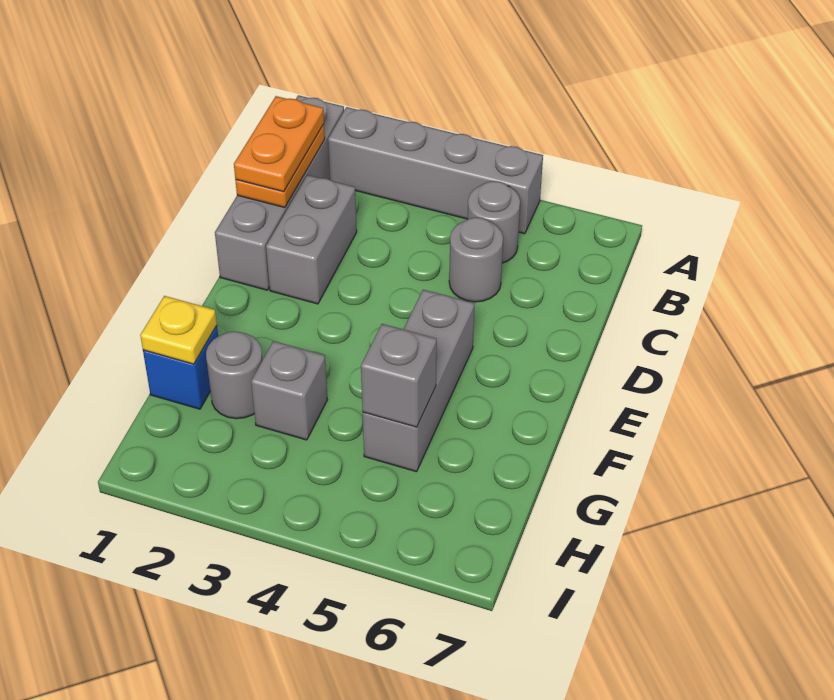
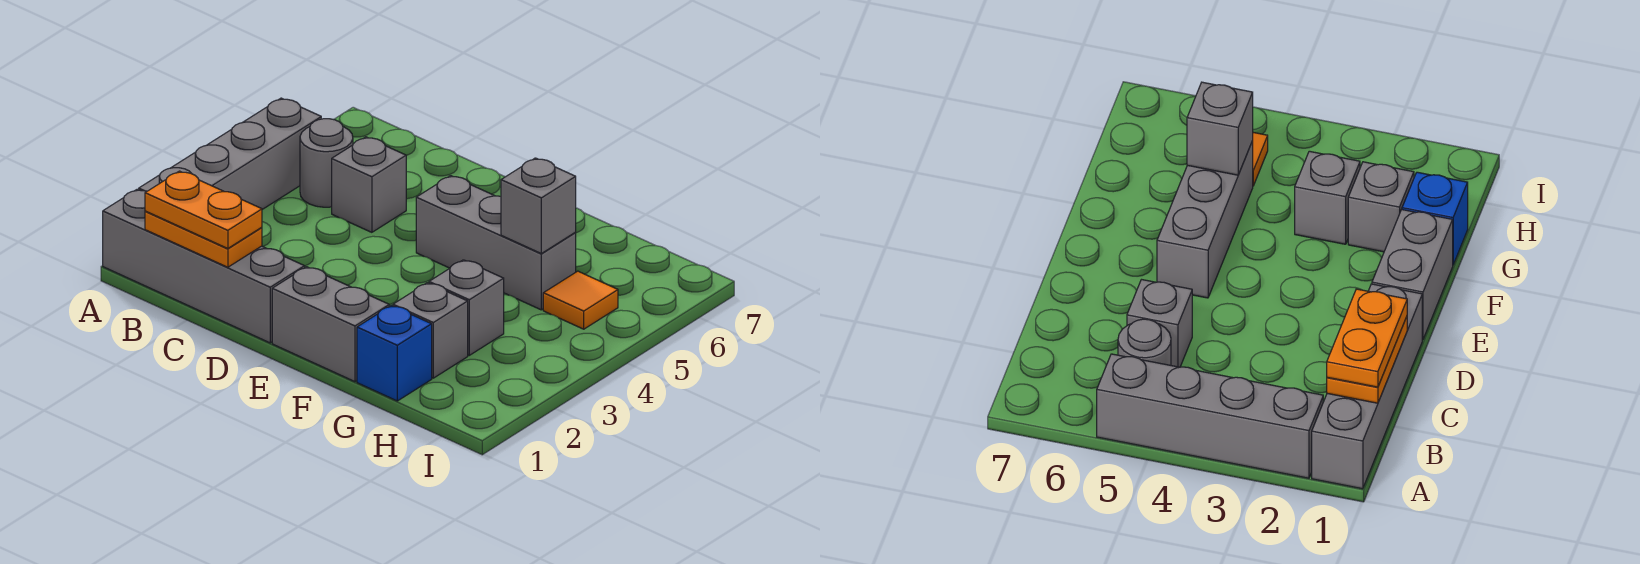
grey 1x2 brick [266,175,357,304] -> grey 1x2 brick moved to [272,267,389,382]
grey 1x1 round brick [449,217,503,302] -> grey 1x1 brick [332,137,406,232]
yellow 1x1 plate [140,296,217,364] -> none
grey 1x1 round brick [206,331,262,419] -> grey 1x1 brick [393,283,468,378]
none -> orange 1x1 tile [543,271,618,329]

